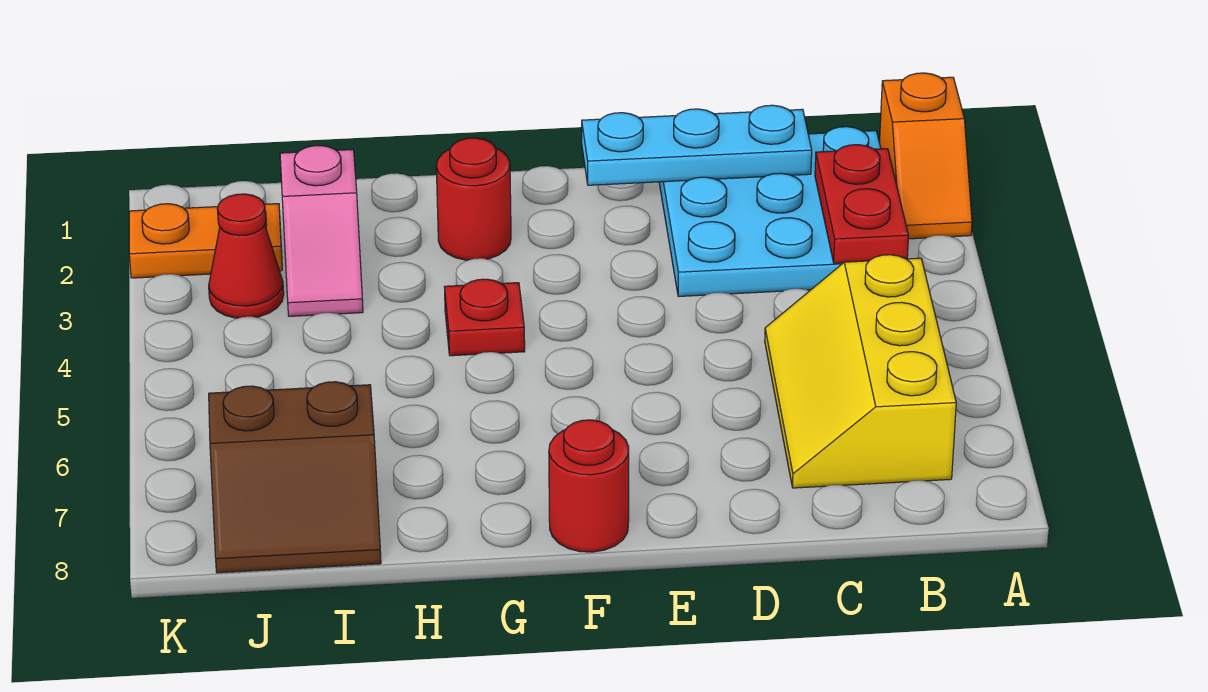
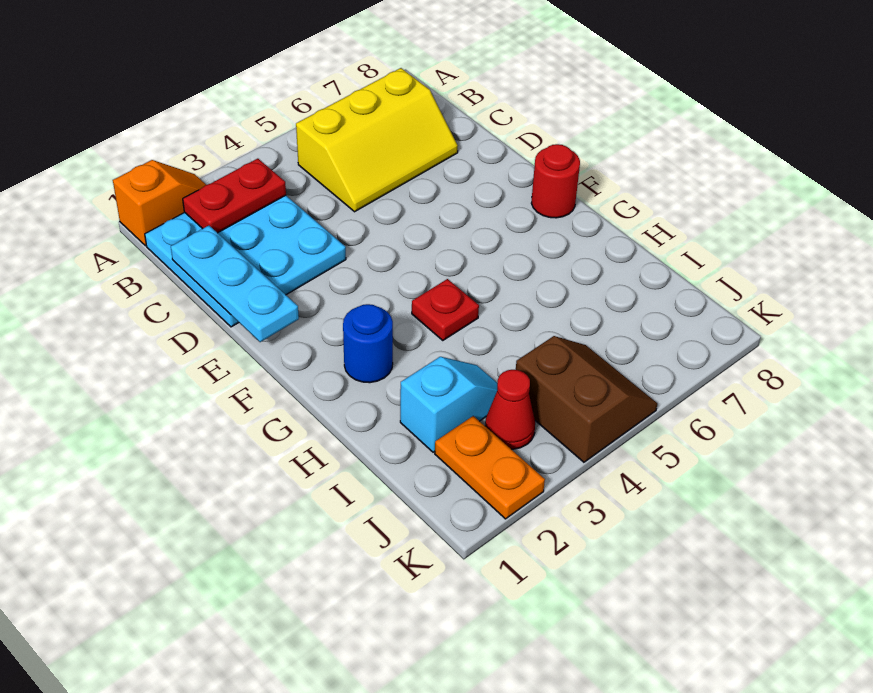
red 1x1 round brick [436,138,511,260] -> blue 1x1 round brick [343,304,393,383]
pink 1x2 slope [280,146,363,316] -> cyan 1x2 slope [400,357,497,452]
brown 2x2 slope [209,382,381,573] -> brown 2x2 slope moved to [516,336,657,462]

